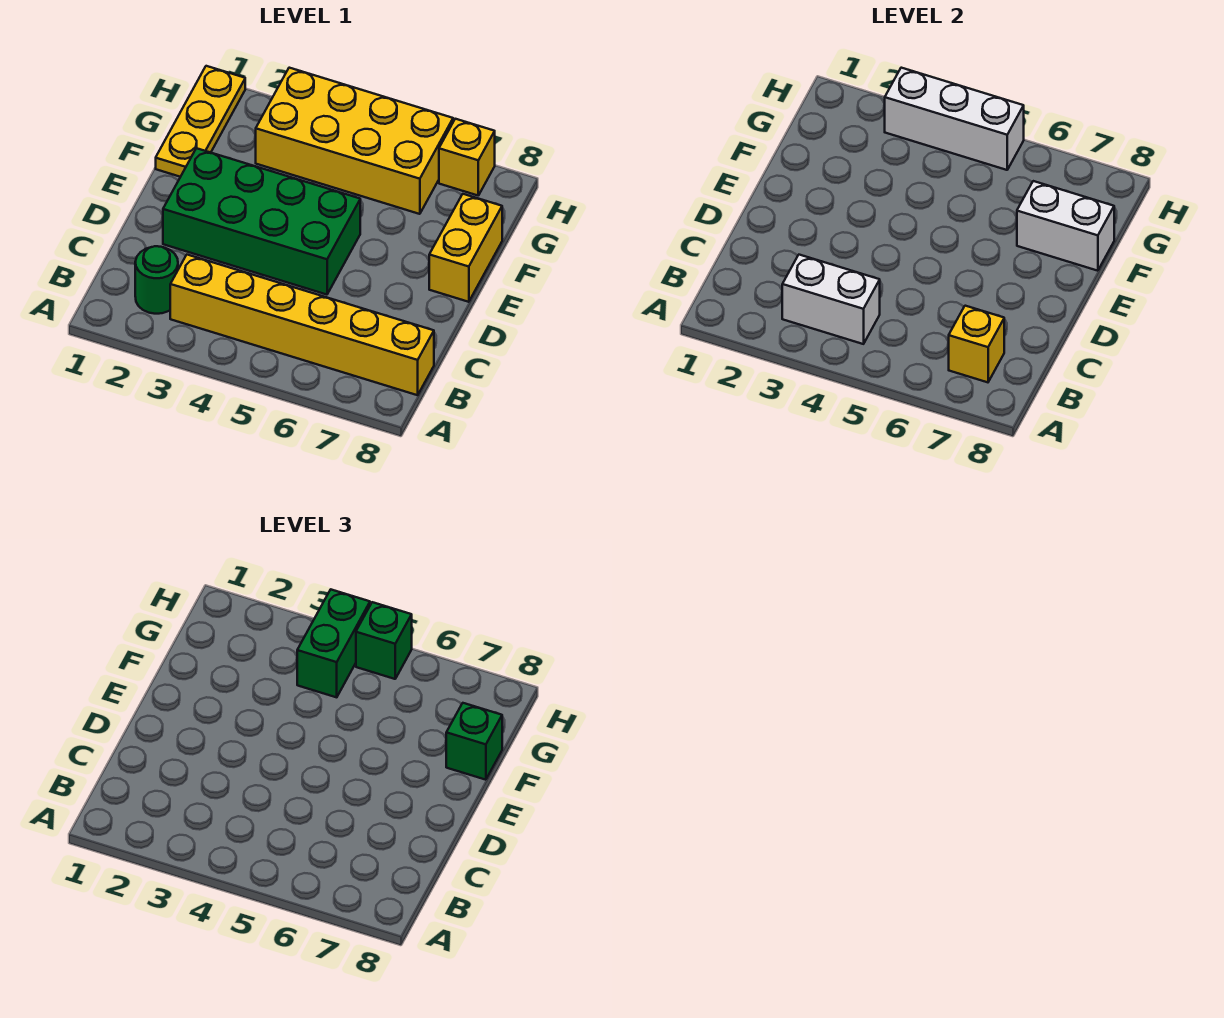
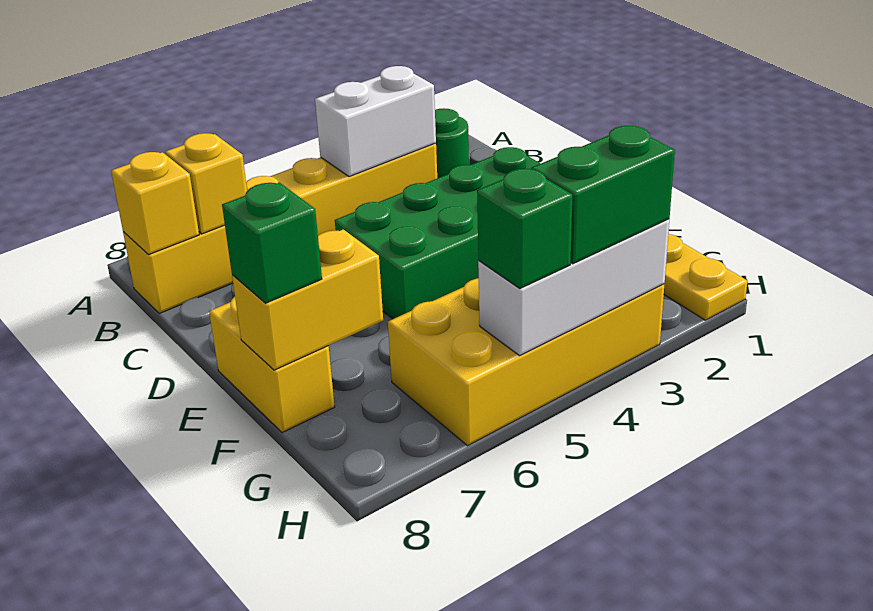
white 1x2 brick [1017,181,1114,271] -> yellow 1x2 brick [232,229,383,370]
green 1x2 brick [297,590,370,697] -> green 1x2 brick turned to [531,126,675,264]
yellow 1x1 brick [439,119,495,195] -> yellow 1x1 brick moved to [111,152,199,254]

